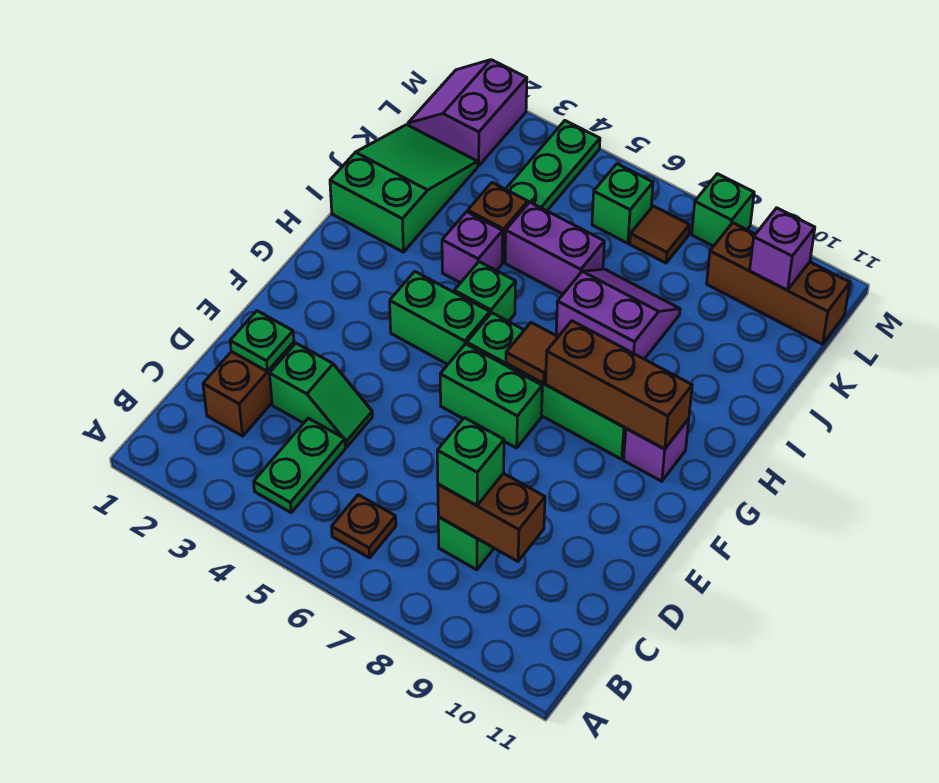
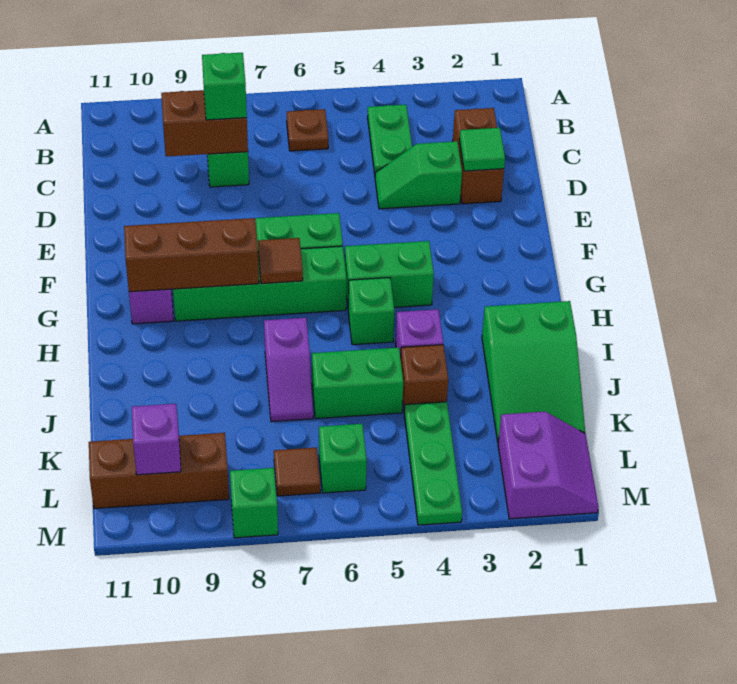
green 1x1 plate [230,311,294,371] -> green 1x1 tile [460,128,505,171]
purple 2x2 slope [556,269,680,359] -> purple 1x2 slope [264,318,313,422]
purple 1x2 brick [505,202,604,294] -> green 1x2 brick [312,348,403,419]

